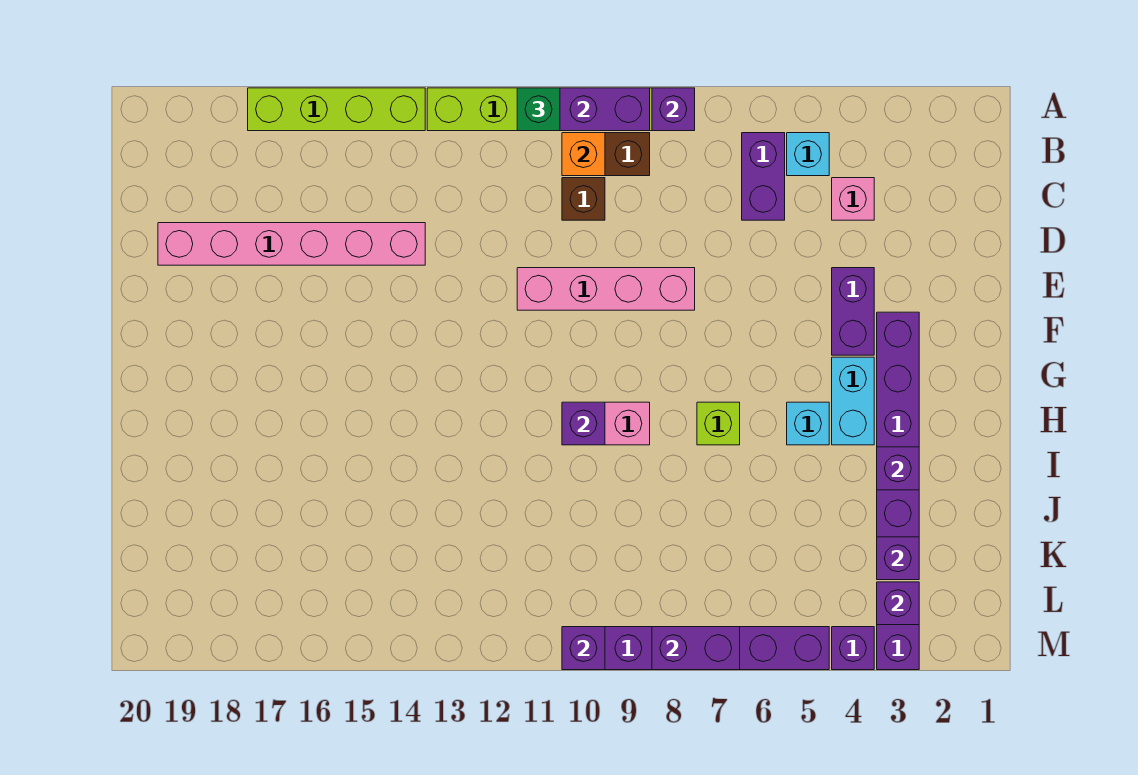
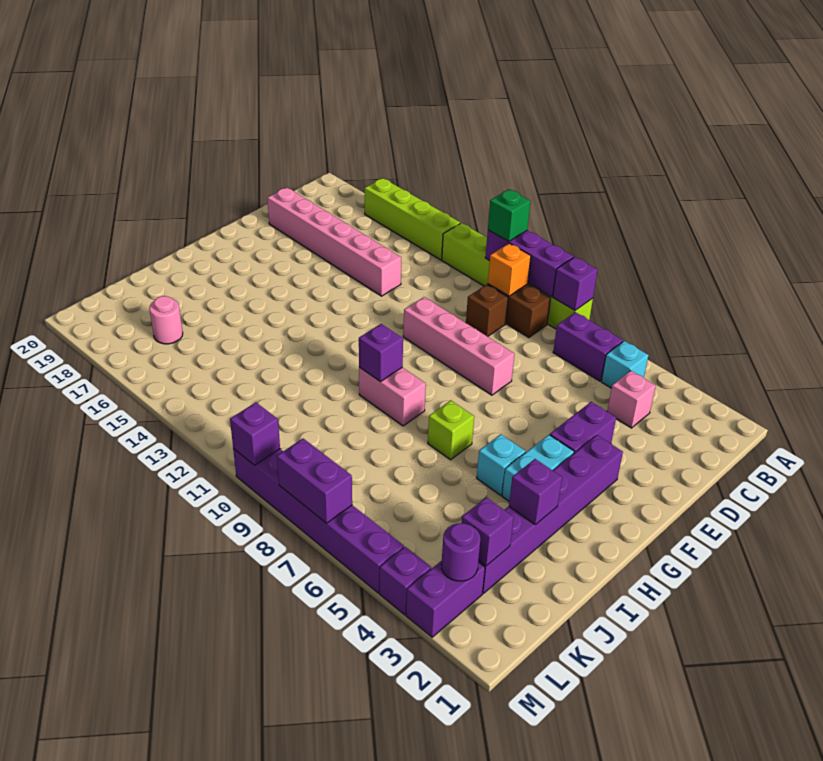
purple 1x2 brick [742,133,785,220] -> purple 1x2 brick turned to [553,312,623,381]
none -> pink 1x1 round brick [149,296,183,344]
purple 1x1 brick [877,582,919,625] -> purple 1x1 round brick [441,523,480,581]

